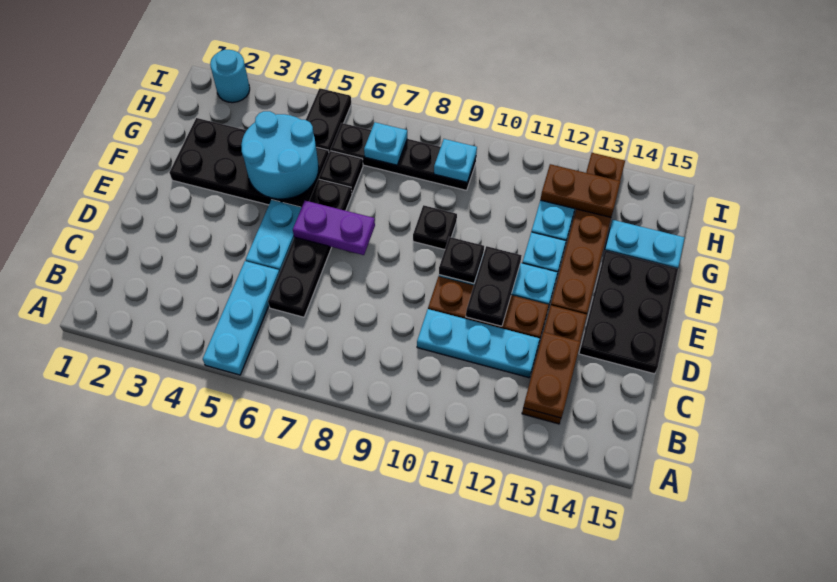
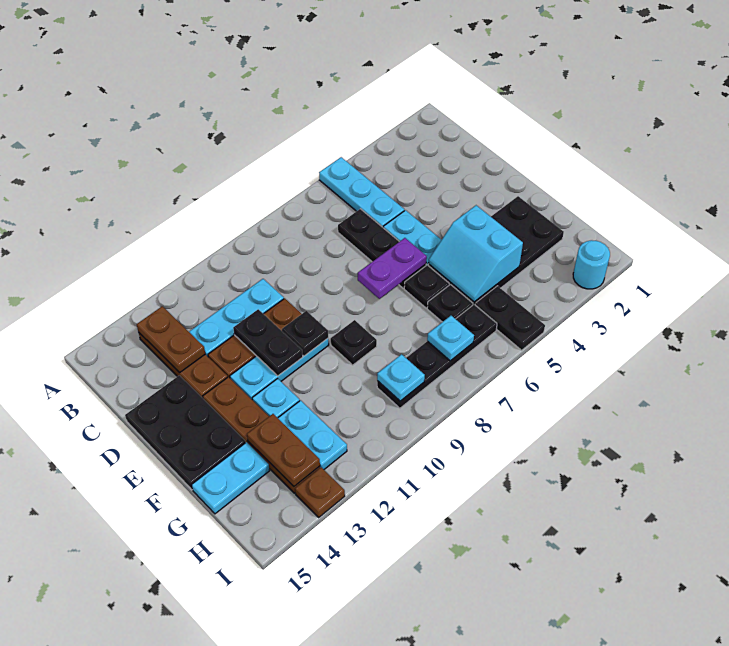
cyan 2x2 round brick [241,111,319,199] -> cyan 2x2 slope [428,205,523,302]
brown 1x2 plate [540,164,620,217] -> brown 1x2 plate turned to [247,414,320,486]

